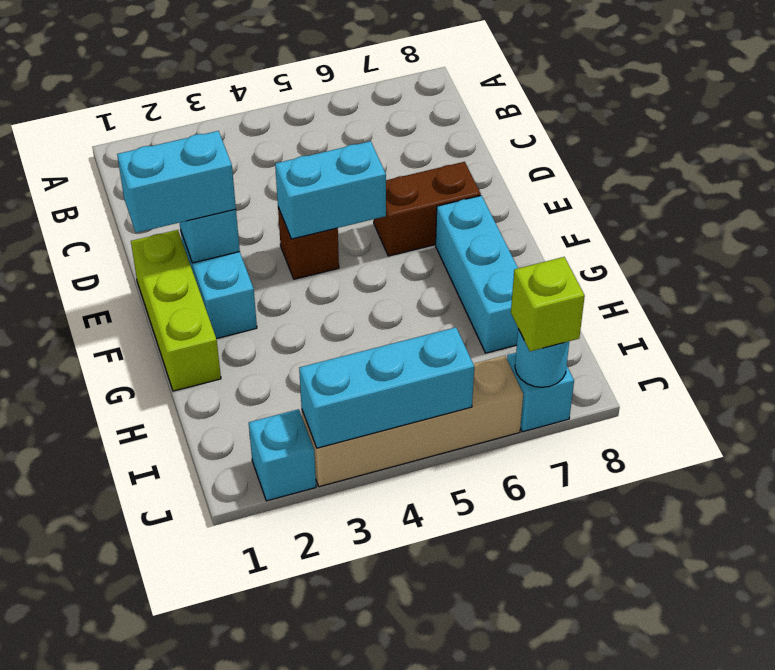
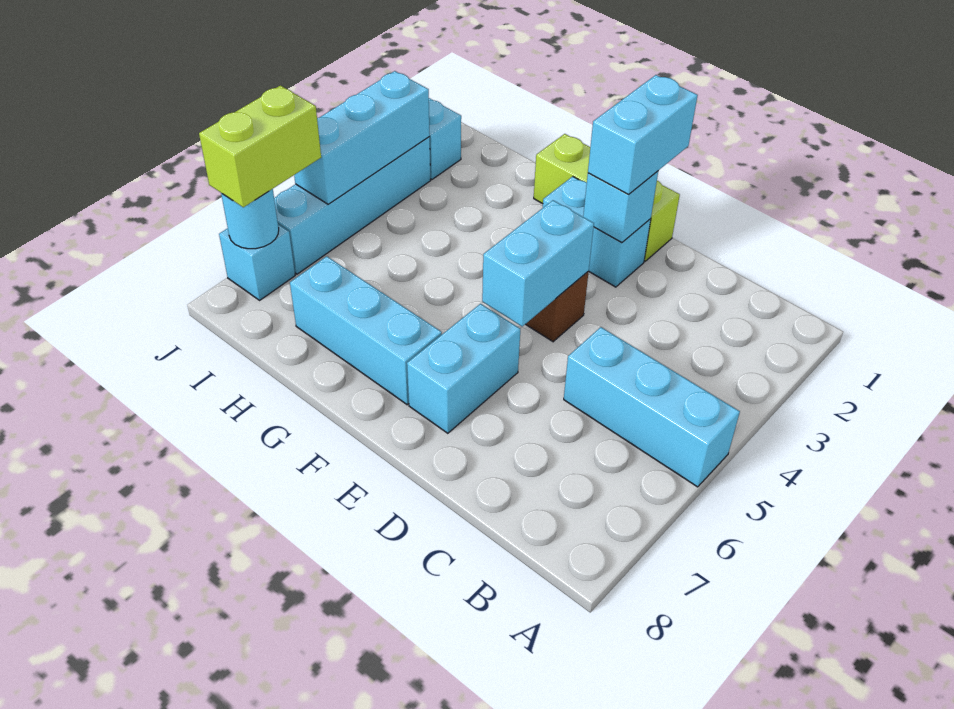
none -> cyan 1x3 brick [564,327,740,487]
brown 1x2 brick [374,162,481,256] -> cyan 1x2 brick [407,304,520,433]
tan 1x4 brick [302,356,523,487] -> cyan 1x4 brick [274,137,431,274]
lime 1x1 brick [511,257,585,351] -> lime 1x2 brick [199,85,321,207]

